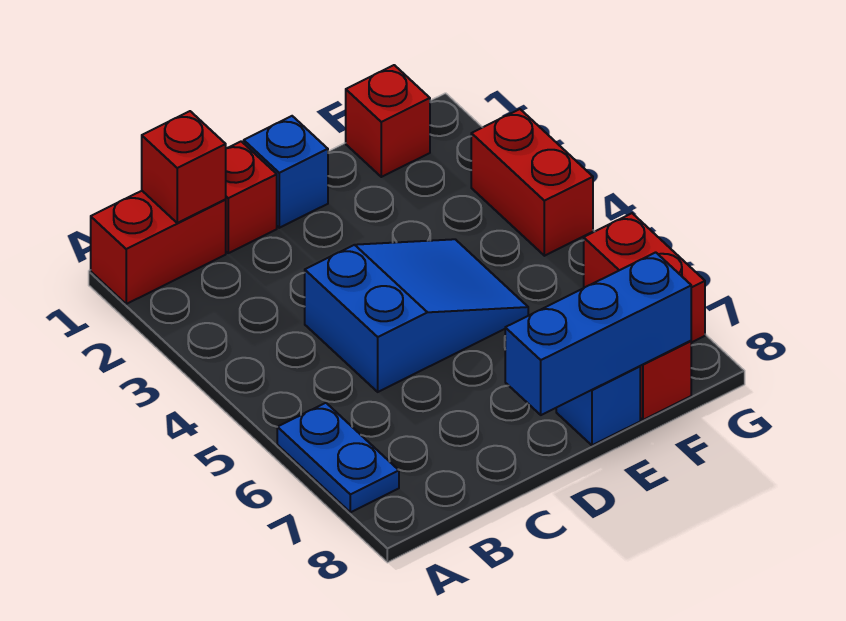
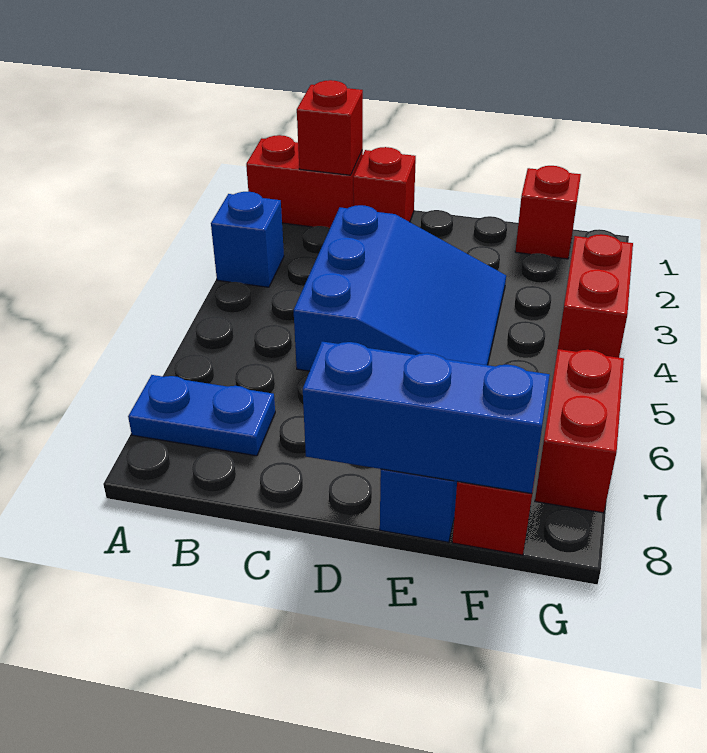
blue 1x2 plate [277,403,399,512] -> blue 1x2 plate turned to [128,375,275,456]
blue 2x3 slope [305,239,528,392] -> blue 3x3 slope [293,205,506,371]
blue 1x1 brick [244,116,328,228] -> blue 1x1 brick moved to [211,192,284,287]

